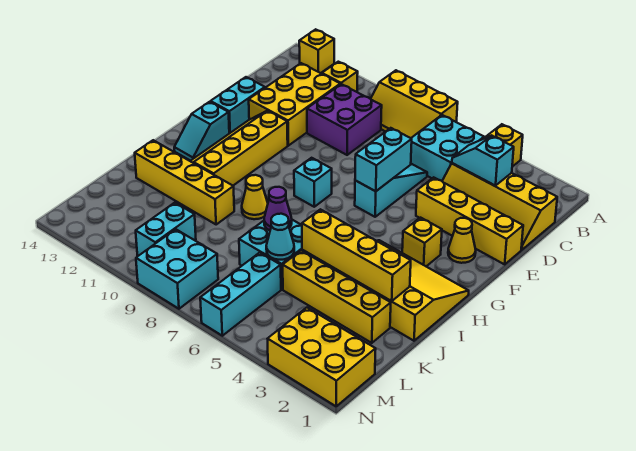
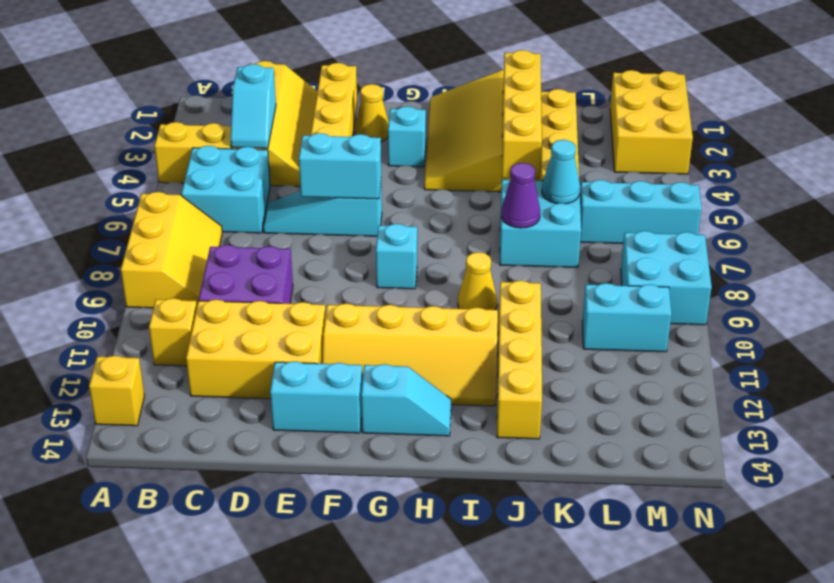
yellow 1x1 brick [402,218,442,266] -> cyan 1x1 brick [388,106,426,167]

